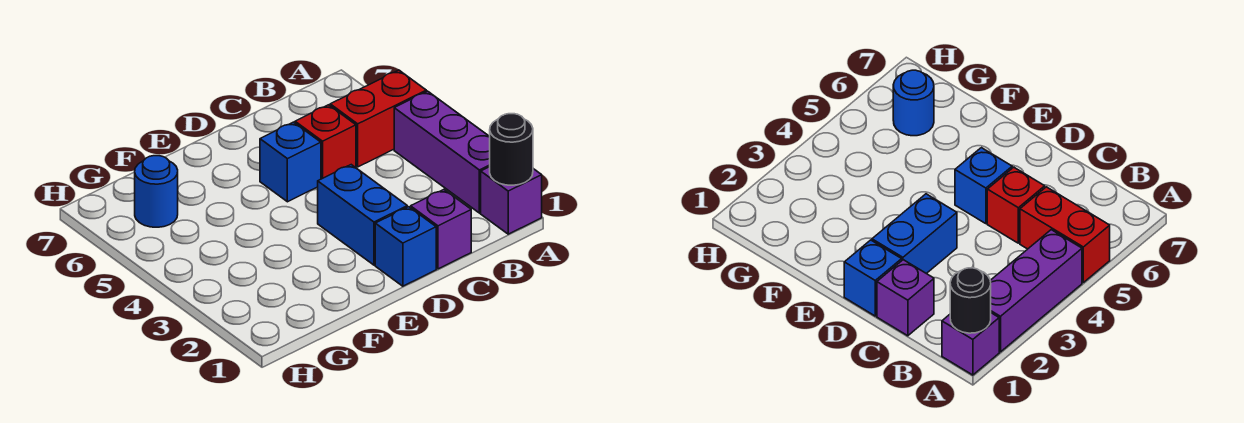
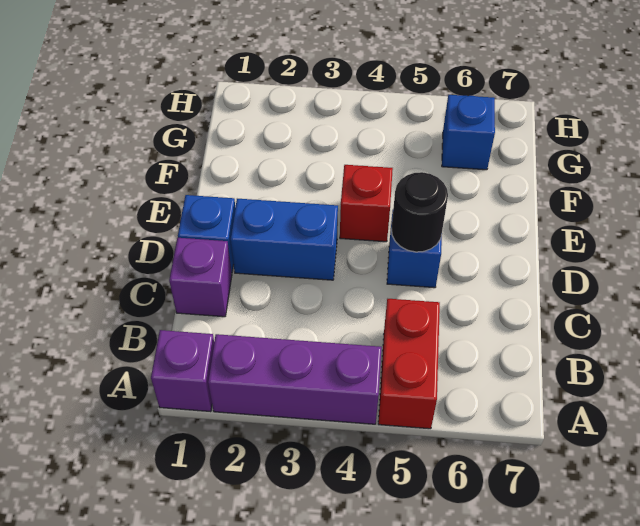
black 1x1 round brick [490,114,533,185] -> black 1x1 round brick moved to [391,172,448,252]
red 1x1 brick [295,105,356,179] -> red 1x1 brick moved to [340,165,393,242]
blue 1x1 round brick [135,156,178,227] -> blue 1x1 brick [442,95,495,170]

